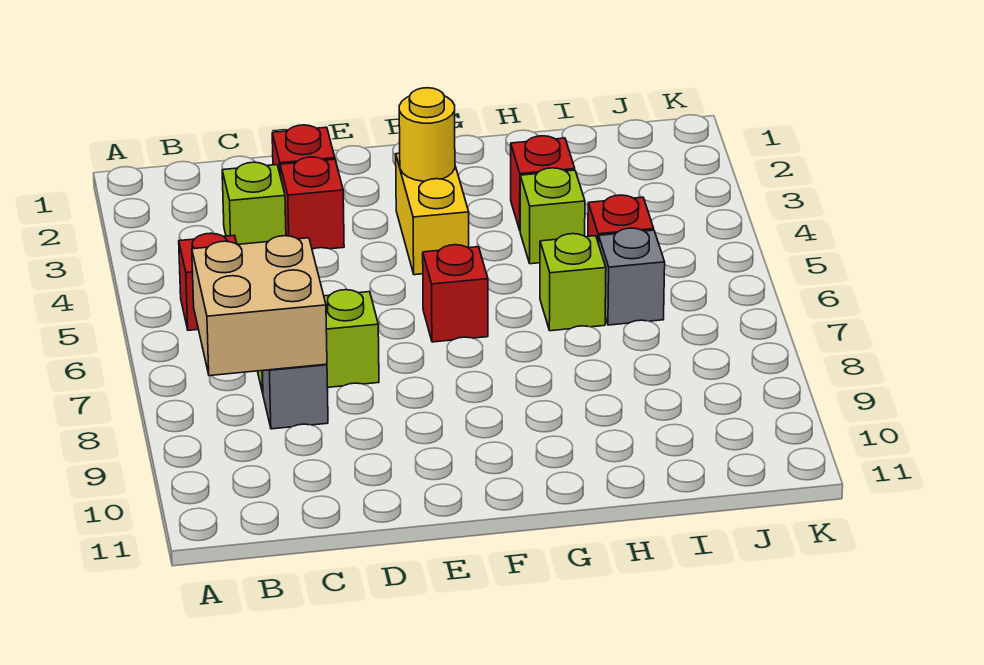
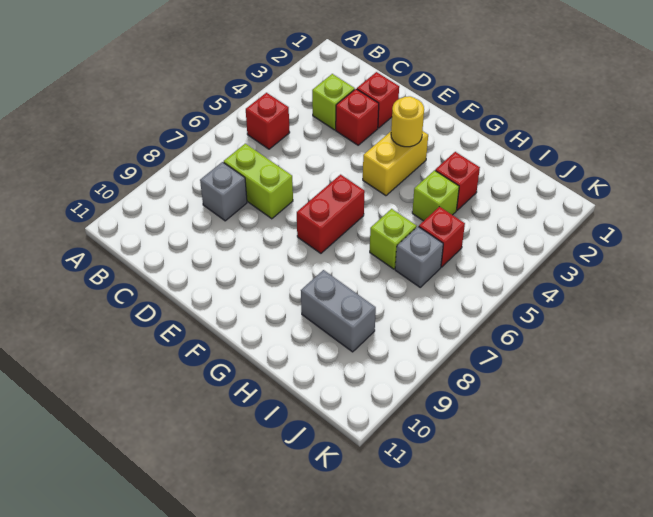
tan 2x2 brick [192,236,327,376] -> none
red 1x1 brick [423,245,488,342] -> red 1x2 brick [297,175,365,253]
none -> grey 1x2 brick [301,270,376,352]

